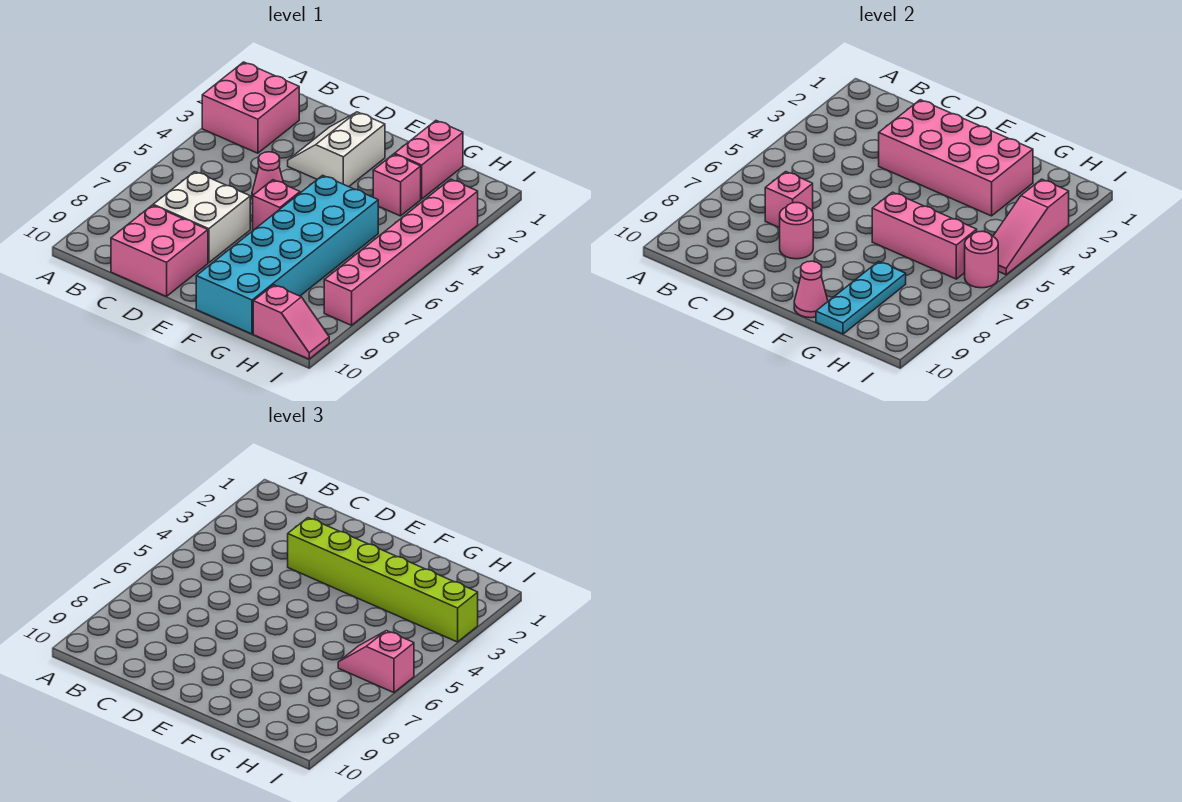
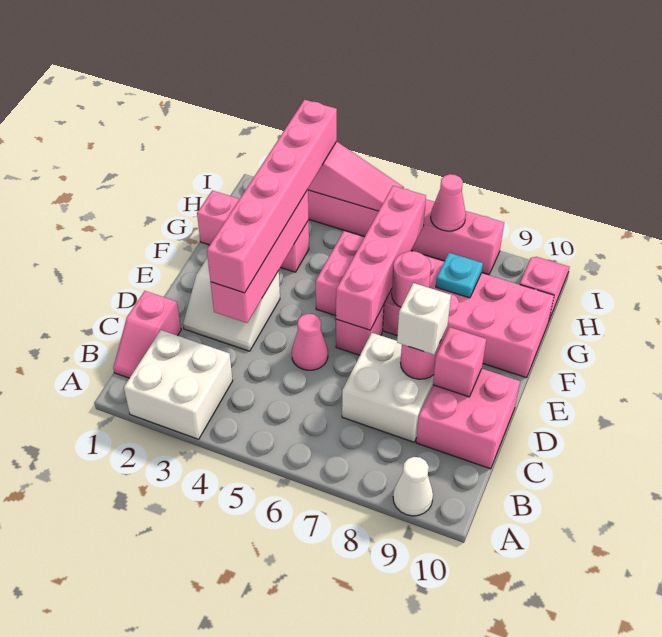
pink 2x2 brick [202,62,299,153] -> white 2x2 brick [124,330,233,439]
none -> white 1x1 cone [393,457,433,516]
pink 1x1 brick [765,172,813,228] -> pink 1x1 brick moved to [433,327,486,397]
pink 2x4 brick [879,100,1033,216] -> pink 1x4 brick [211,189,309,323]
lime 1x6 brick [288,518,478,642] -> pink 1x6 brick [207,100,337,293]
none -> white 1x1 brick [397,283,451,355]
cyan 2x6 brick [196,175,378,334] -> pink 2x6 brick [316,231,554,378]
pink 1x3 brick [872,192,977,279] -> pink 1x4 brick [336,186,426,330]
pink 1x1 cone [794,261,828,318] -> pink 1x1 cone moved to [431,174,466,231]
cyan 1x3 plate [816,261,906,334] -> cyan 1x1 plate [436,253,483,298]
pink 1x2 slope [338,631,414,693] -> pink 1x2 slope moved to [113,291,181,378]
pink 1x1 round brick [965,231,998,288] -> pink 1x1 round brick moved to [392,251,431,307]

